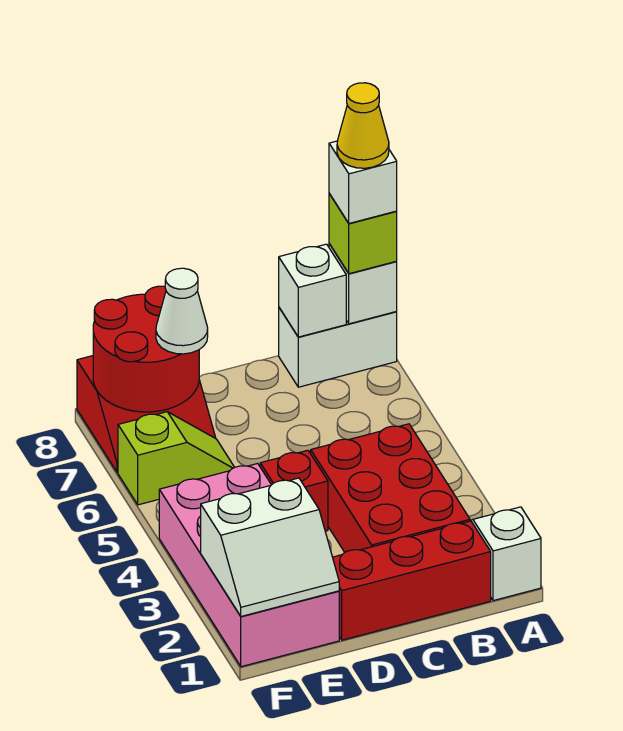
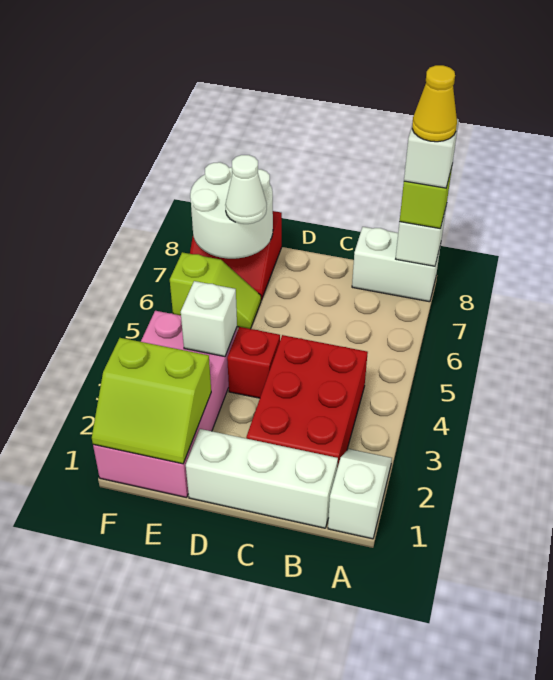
red 1x3 brick [333,521,491,640] -> white 1x3 brick [186,429,338,528]
white 1x1 brick [279,244,346,337] -> white 1x1 brick moved to [181,281,237,357]
white 2x2 slope [201,478,339,616] -> lime 2x2 slope [92,338,211,464]
red 2x2 round brick [93,286,199,412] -> white 2x2 round brick [190,162,273,259]

